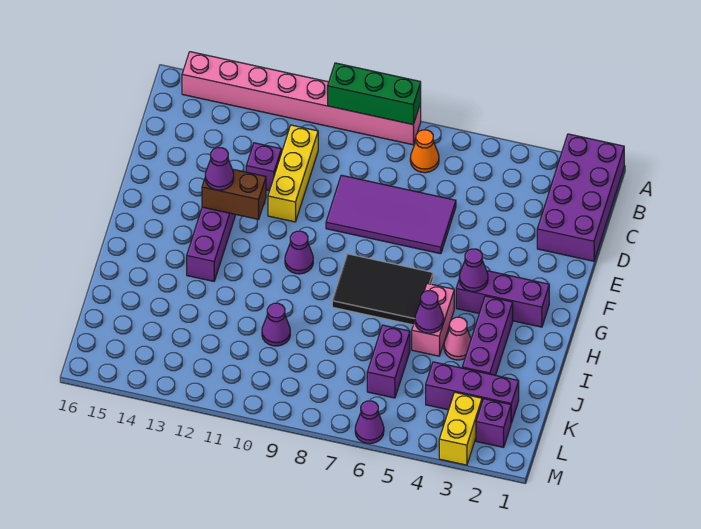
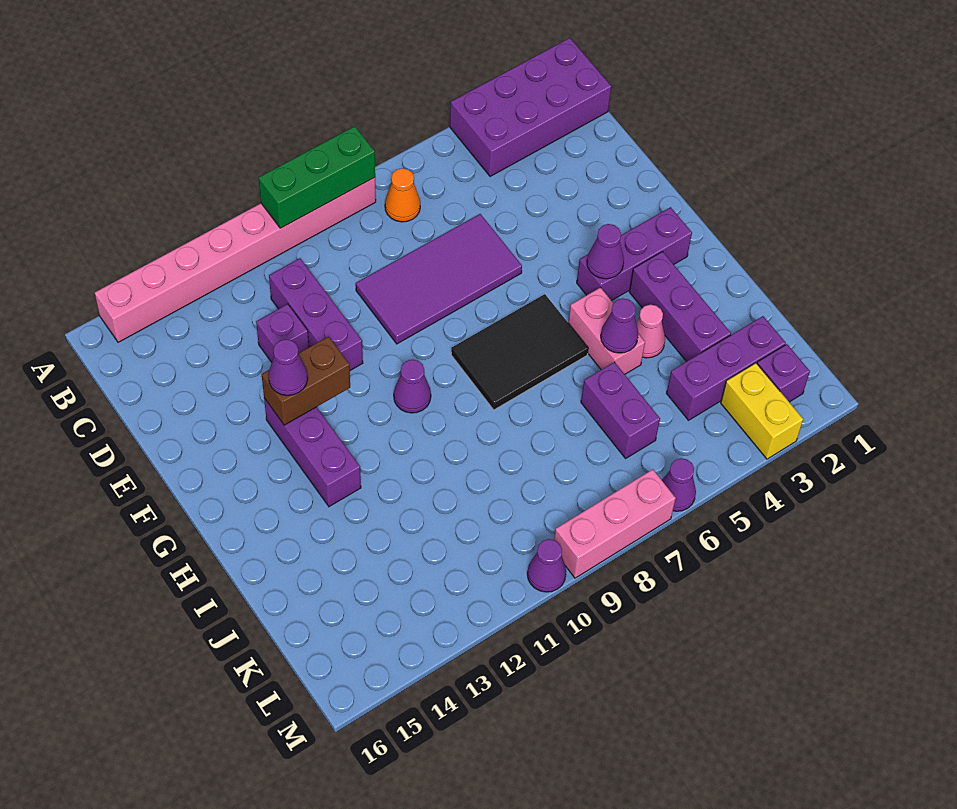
purple 2x4 brick [537,134,624,261] -> purple 2x4 brick turned to [450,38,611,177]
yellow 1x3 brick [268,125,318,222] -> purple 1x3 brick [269,258,363,370]
purple 1x1 cone [262,303,290,346] -> purple 1x1 cone moved to [527,539,566,592]
none -> pink 1x3 brick [554,469,676,578]

